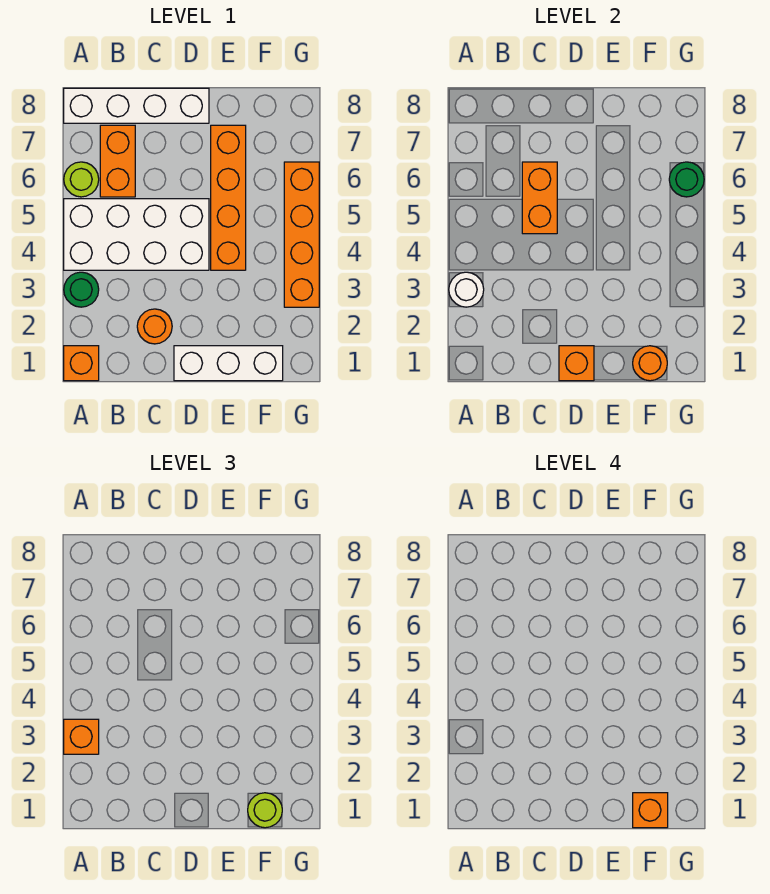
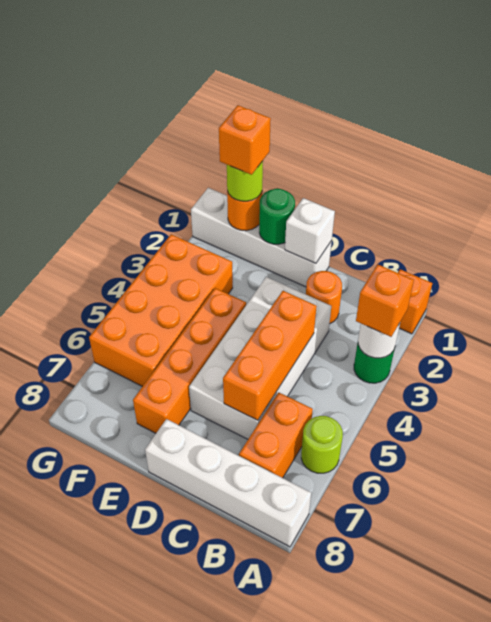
white 2x4 brick [64,199,209,270] -> white 2x4 brick turned to [189,277,331,439]
orange 1x2 brick [522,162,557,234] -> orange 1x3 brick [223,291,317,420]
white 1x3 brick [174,346,283,381] -> white 1x4 brick [191,188,332,287]
orange 1x1 brick [559,346,594,381] -> white 1x1 brick [285,198,335,263]
orange 1x4 brick [284,162,319,307] -> orange 2x4 brick [89,234,233,387]
green 1x1 round brick [669,162,704,197] -> green 1x1 round brick moved to [259,188,295,244]

